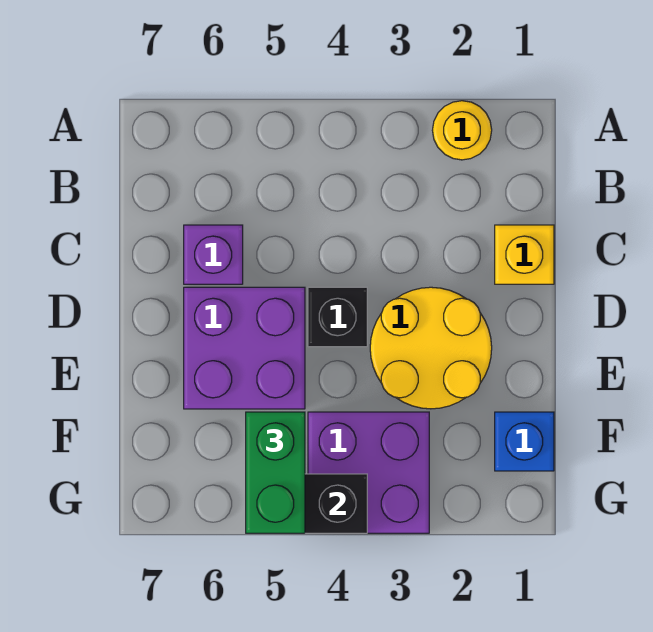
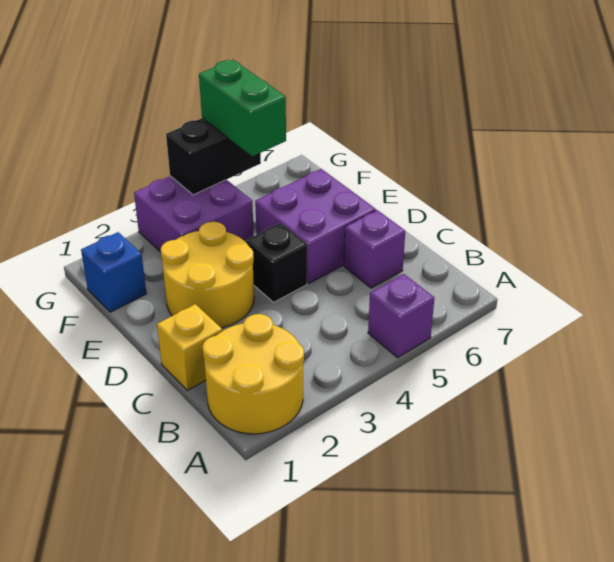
yellow 1x1 round brick [432,101,492,160] -> yellow 2x2 round brick [203,314,304,434]
none -> purple 1x1 brick [368,274,434,358]

